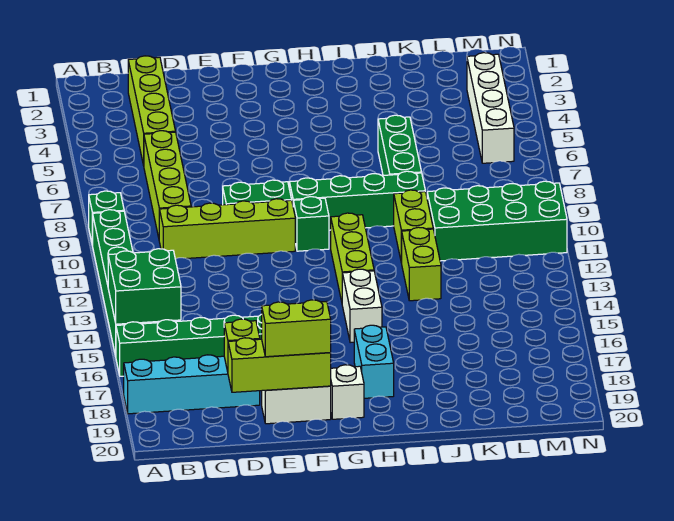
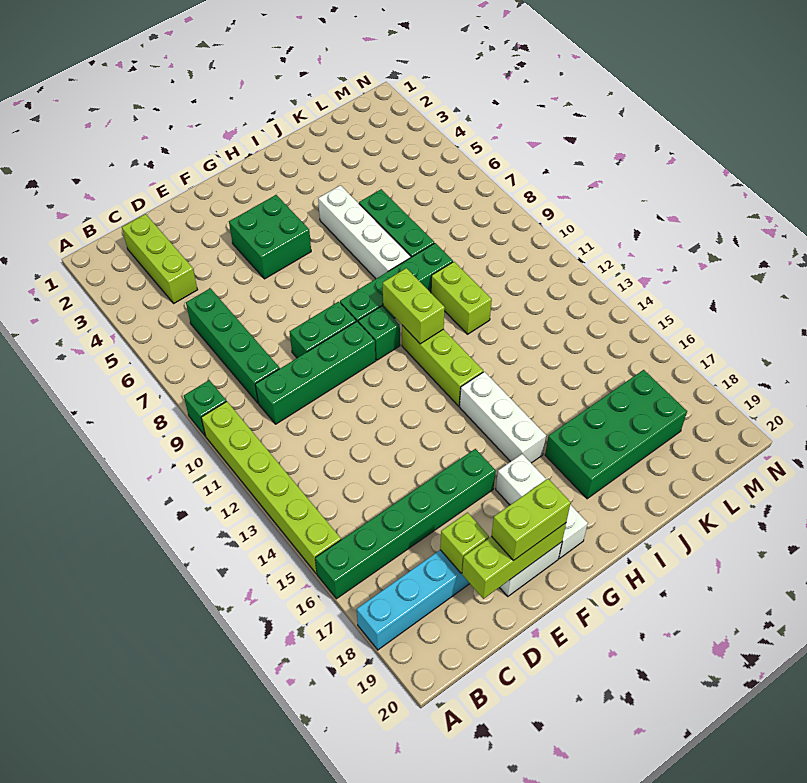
green 1x6 brick [93,210,147,356] -> lime 1x6 brick [201,401,341,574]
green 2x2 brick [108,249,181,324] -> green 2x2 brick moved to [229,195,311,279]
lime 1x4 brick [128,56,176,165] -> lime 1x3 brick [122,214,198,303]
lime 1x4 brick [144,131,191,237] -> green 1x4 brick [186,288,280,403]
lime 1x4 brick [159,199,295,259] -> green 1x4 brick [255,321,376,424]
white 1x1 brick [331,365,364,419] -> white 1x3 brick [496,454,588,559]
white 1x2 brick [342,269,382,343] -> white 1x3 brick [460,372,546,463]
cyan 1x2 brick [354,325,394,398] -> none
lime 1x2 brick [402,227,441,301] -> lime 1x2 brick moved to [383,268,445,344]
green 2x4 brick [427,181,567,261] -> green 2x4 brick moved to [545,370,687,499]
white 1x4 brick [467,53,514,163] -> white 1x4 brick moved to [318,185,411,279]

